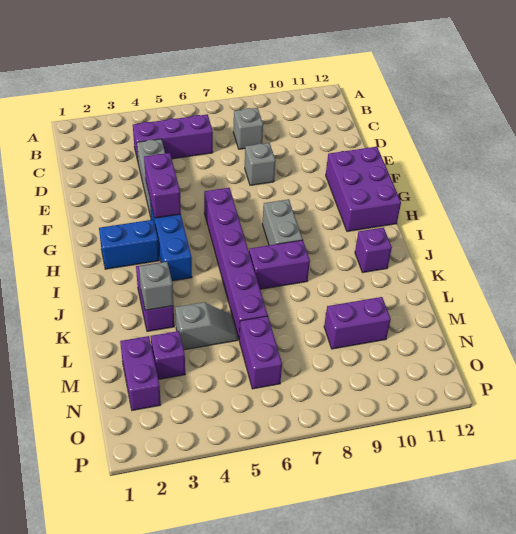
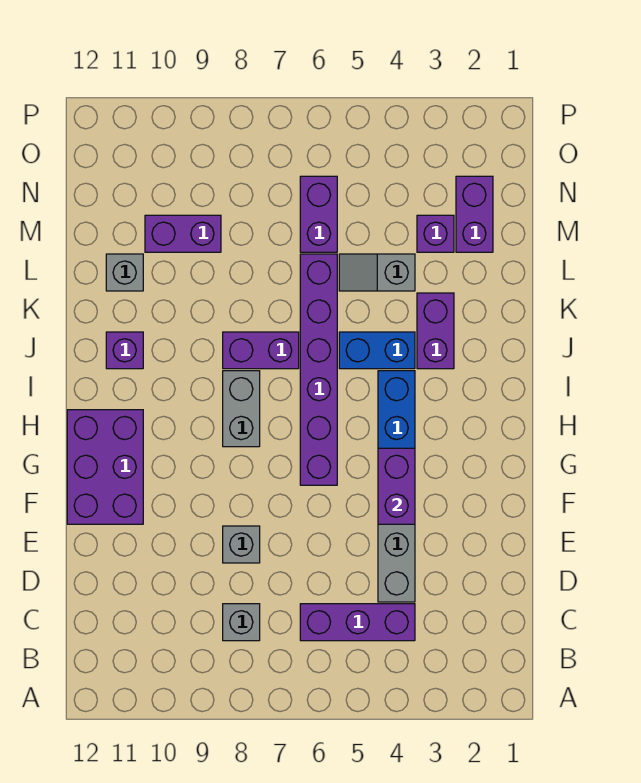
blue 1x2 brick [99,220,159,269] -> blue 1x2 brick moved to [339,332,415,369]
grey 1x1 brick [139,262,173,310] -> grey 1x1 brick moved to [106,254,143,291]

